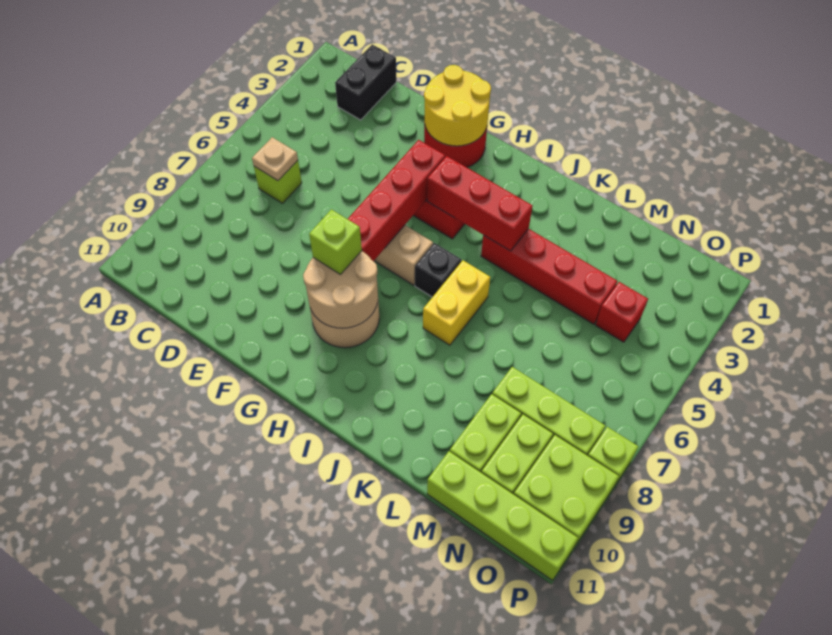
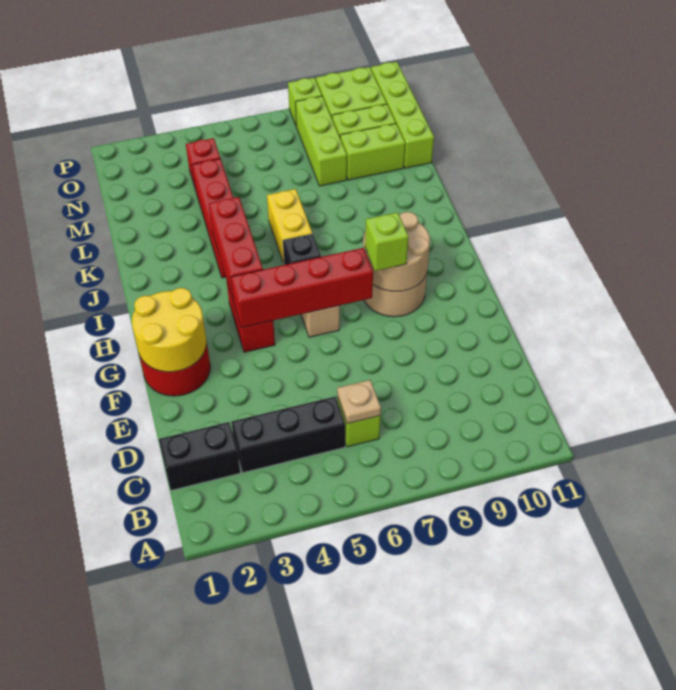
none -> black 1x3 brick [231,397,345,473]
yellow 1x2 brick [423,261,490,345] -> yellow 1x2 brick turned to [267,189,312,263]

